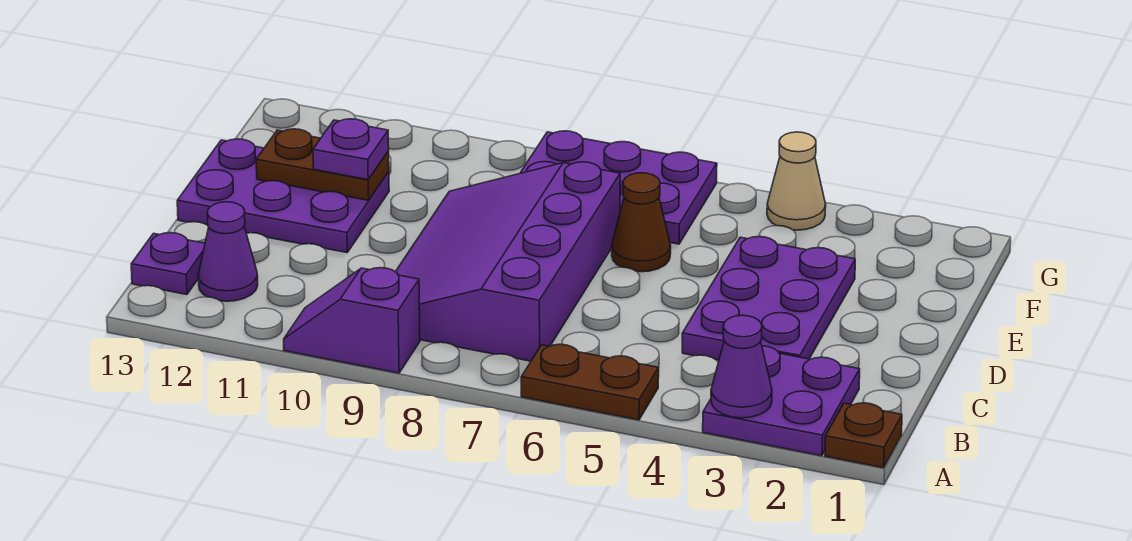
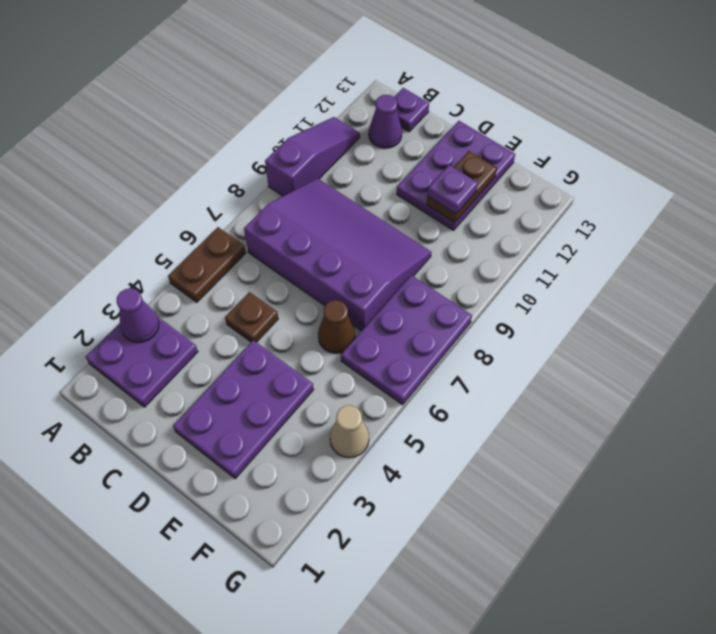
brown 1x1 plate [825,403,902,468] -> brown 1x1 plate moved to [225,292,278,342]
purple 1x2 slope [284,268,420,373] -> purple 1x3 slope [265,117,360,196]
purple 2x3 plate [682,236,855,360] -> purple 2x3 plate turned to [173,340,314,479]

